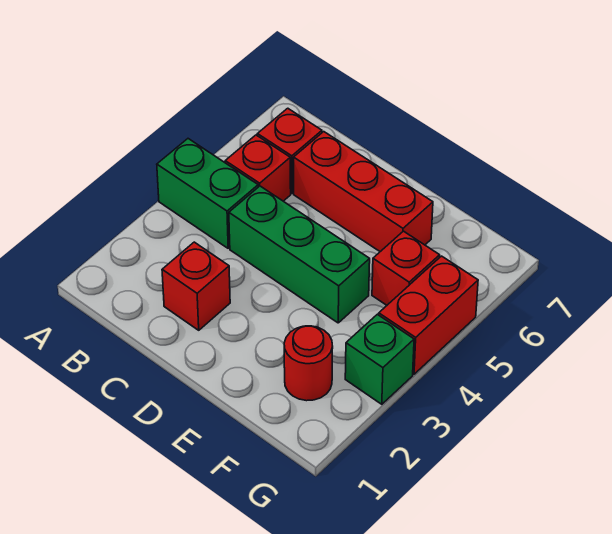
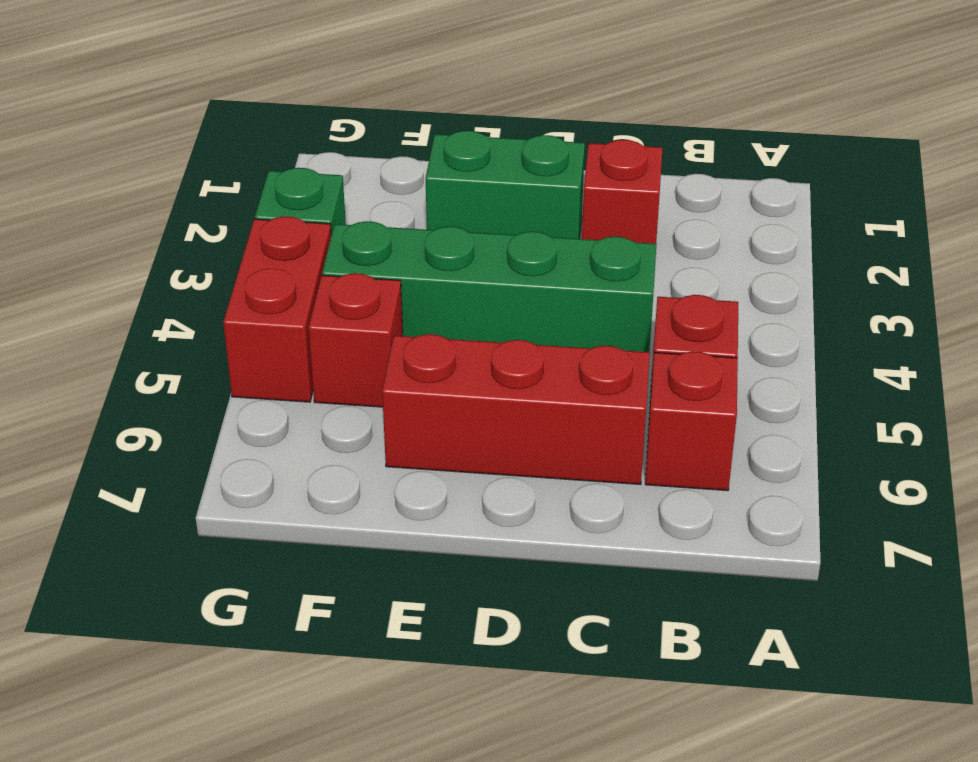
green 1x2 brick [157,139,258,248] -> green 1x2 brick moved to [426,131,585,239]
green 1x3 brick [229,186,370,323] -> green 1x4 brick [322,221,656,352]
red 1x1 round brick [284,326,333,401] -> none

